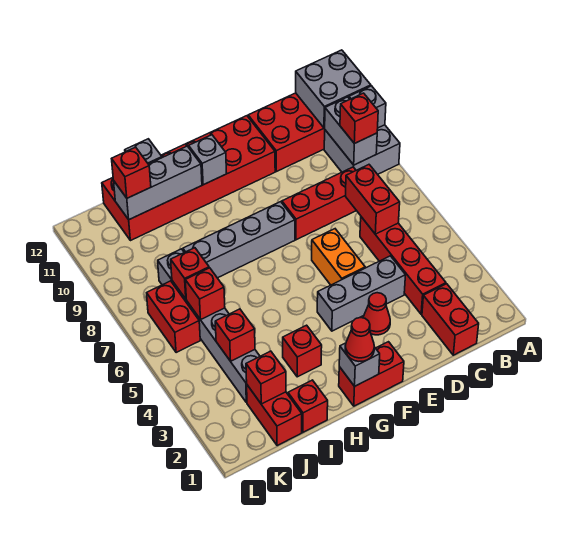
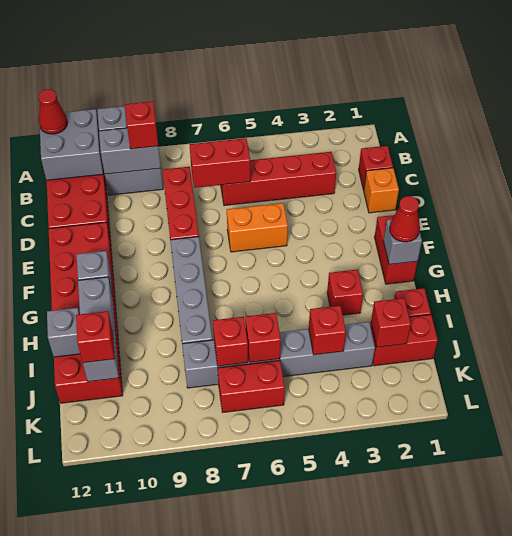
red 1x2 brick [422,284,479,355] -> red 1x1 brick [359,146,393,190]
none -> orange 1x1 brick [364,168,399,213]
grey 1x3 brick [317,256,405,331] -> none
red 1x1 cone [363,293,390,335] -> red 1x1 cone moved to [38,89,67,134]

